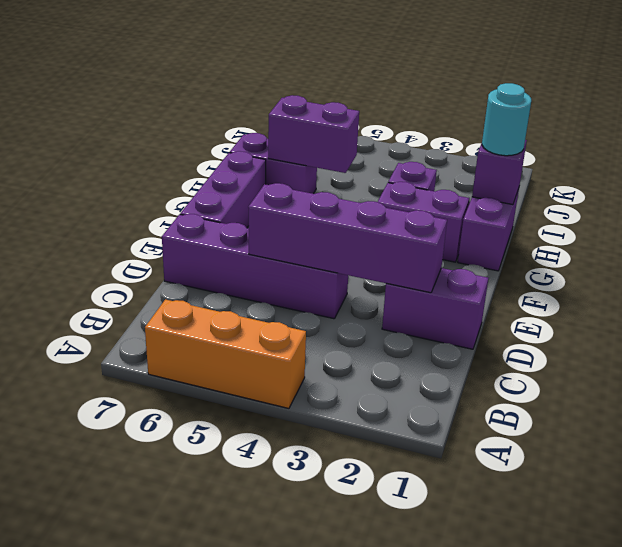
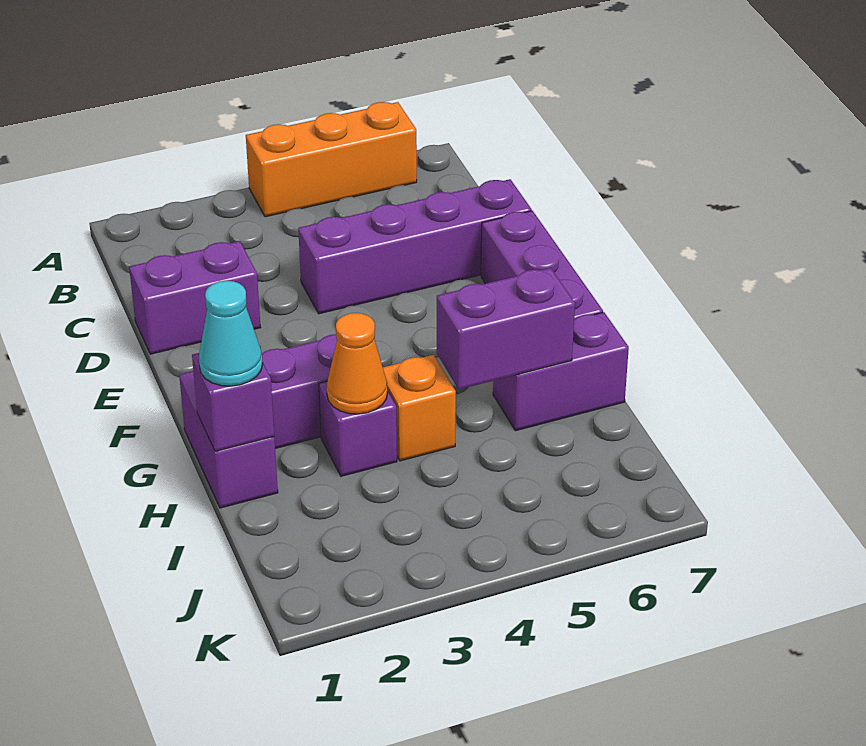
purple 1x4 brick [248,183,447,293] -> none
cyan 1x1 round brick [482,83,531,156] -> cyan 1x1 cone [199,281,263,386]
none -> orange 1x1 cone [327,313,388,414]
none -> orange 1x1 brick [383,355,456,461]

